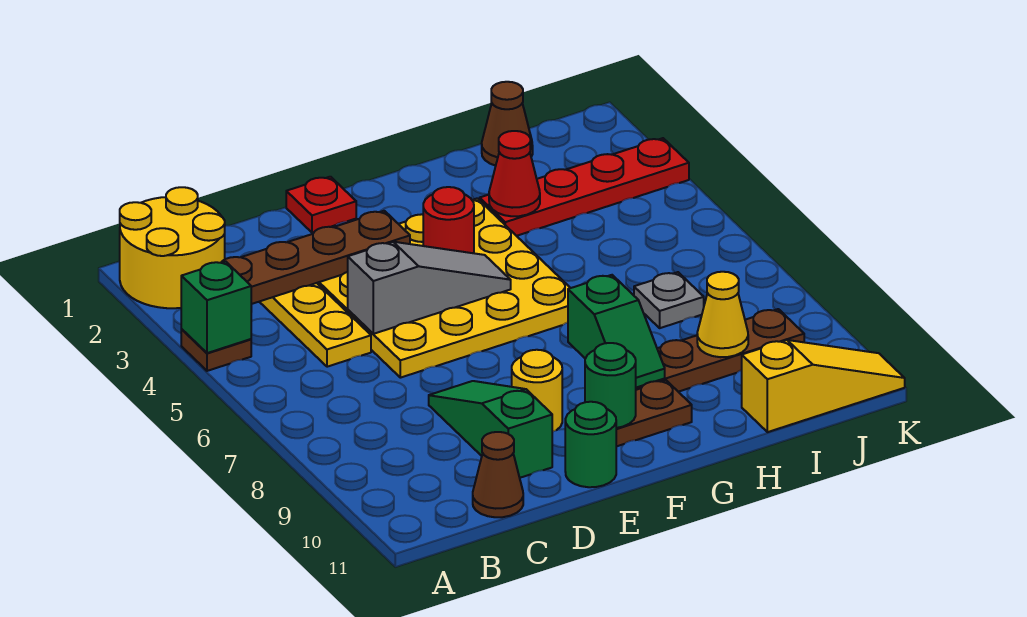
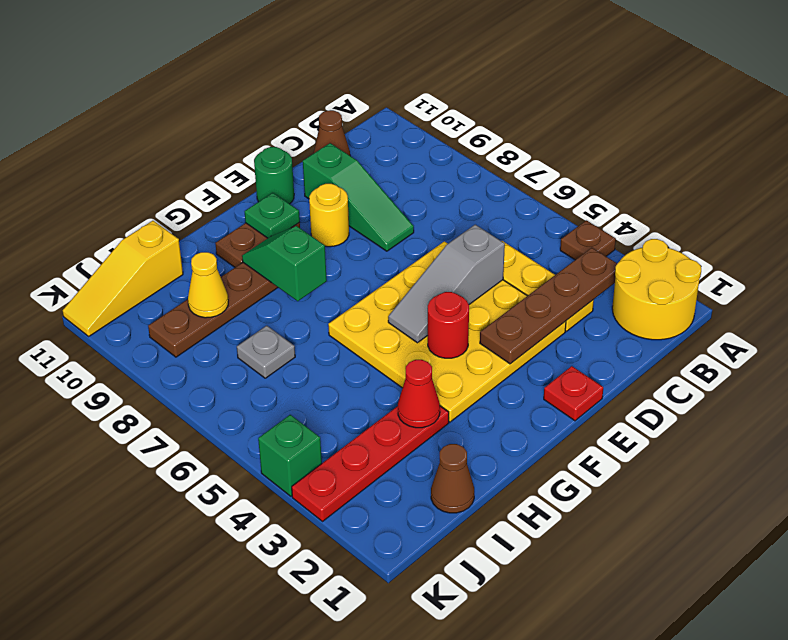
green 1x1 brick [181,261,251,353] -> green 1x1 brick moved to [258,415,322,496]
green 1x1 round brick [585,343,636,428] -> green 1x1 plate [245,193,300,238]

